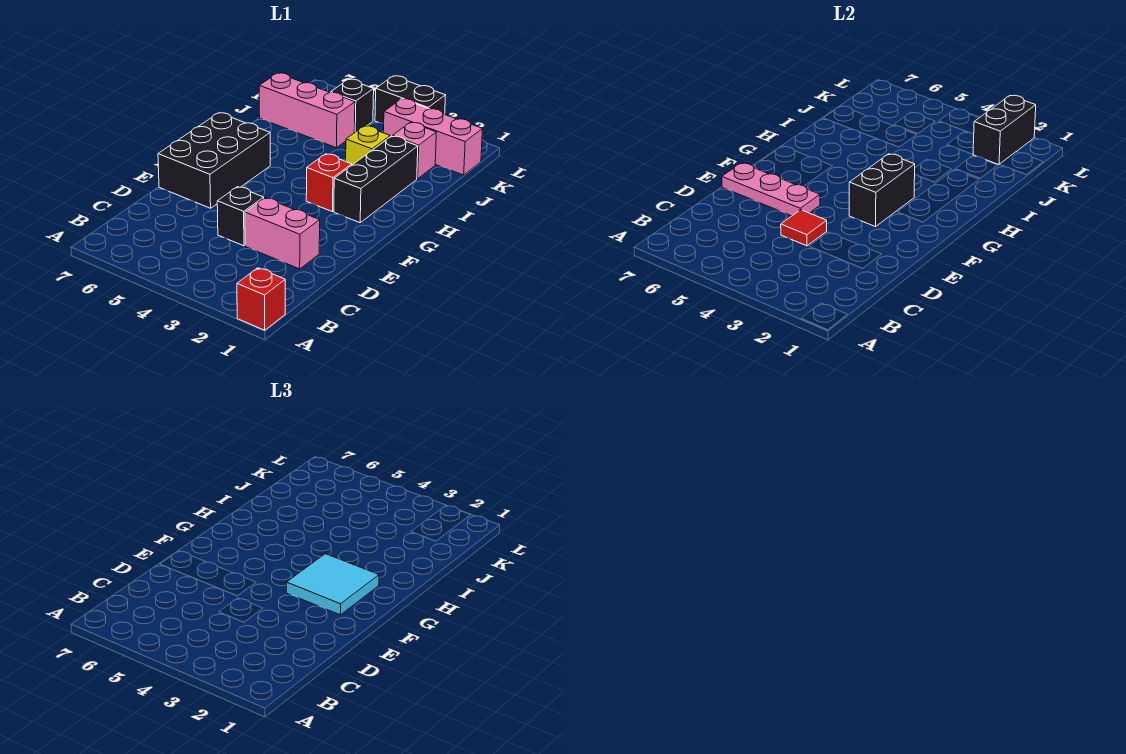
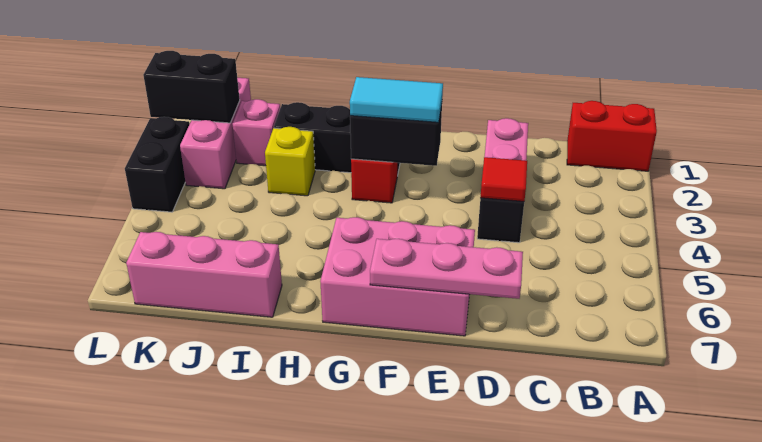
red 1x1 brick [237,268,285,330] -> red 1x2 brick [567,101,657,171]
pink 1x3 plate [722,163,820,216] -> pink 1x3 plate turned to [370,239,523,299]
black 2x3 brick [158,113,270,208] -> pink 2x3 brick [320,217,475,336]
cyan 2x2 tile [286,554,379,615] -> cyan 1x2 tile [350,77,443,122]
pink 1x3 brick [259,73,355,148] -> pink 1x3 brick turned to [126,232,282,317]
black 1x1 brick [331,79,374,133] -> none

